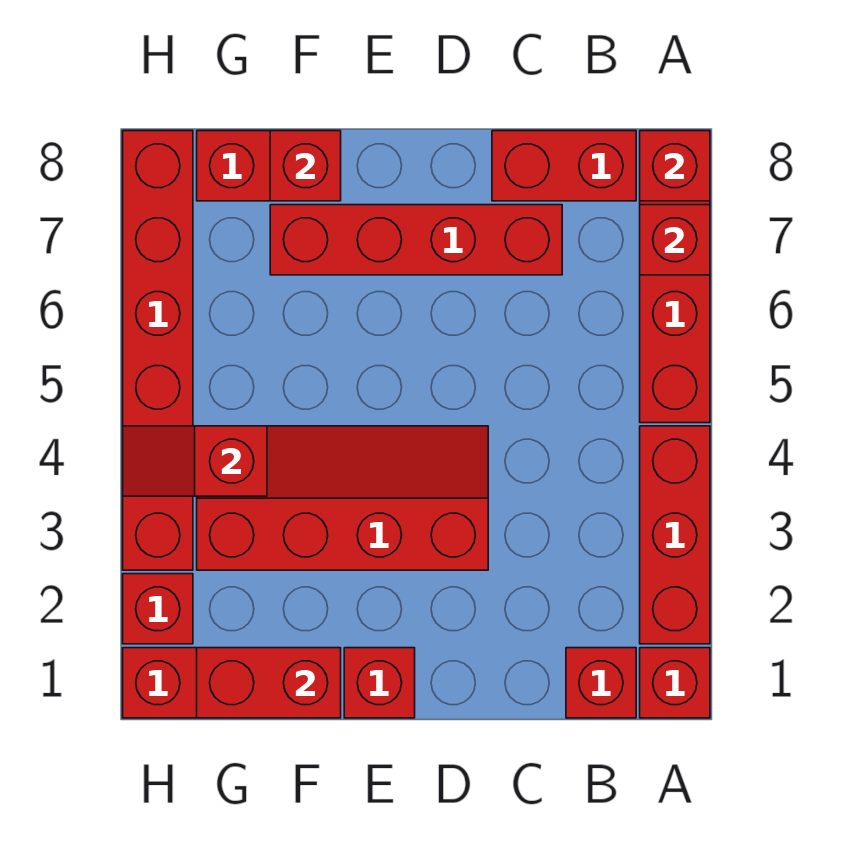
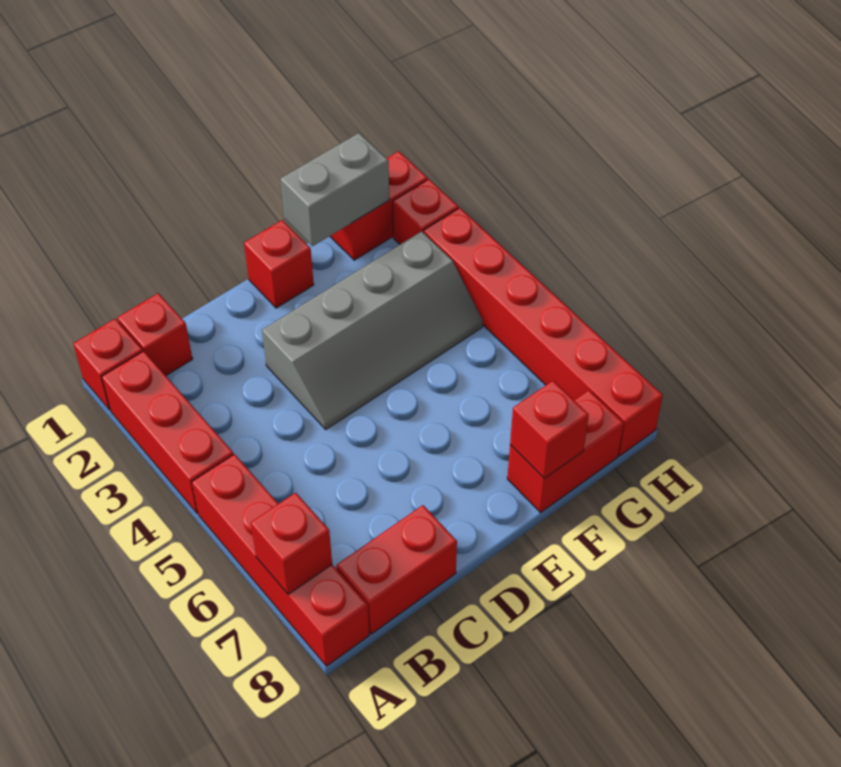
red 1x1 brick [640,131,710,201] -> none
red 1x4 brick [270,205,562,275] -> none
red 2x4 slope [197,426,488,570] -> grey 2x4 slope [262,231,483,429]
red 1x2 brick [197,648,341,718] -> grey 1x2 brick [280,133,389,246]
red 1x2 slope [123,426,267,496] -> none

